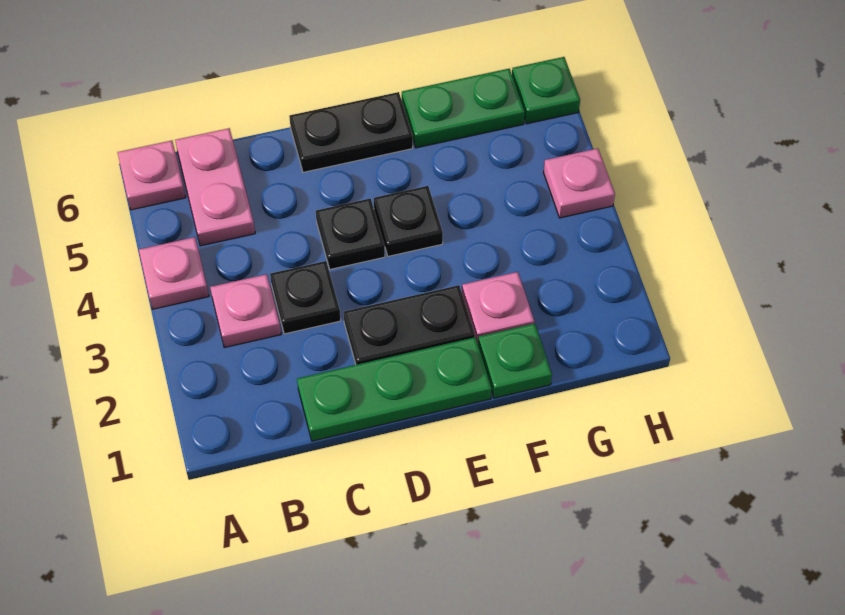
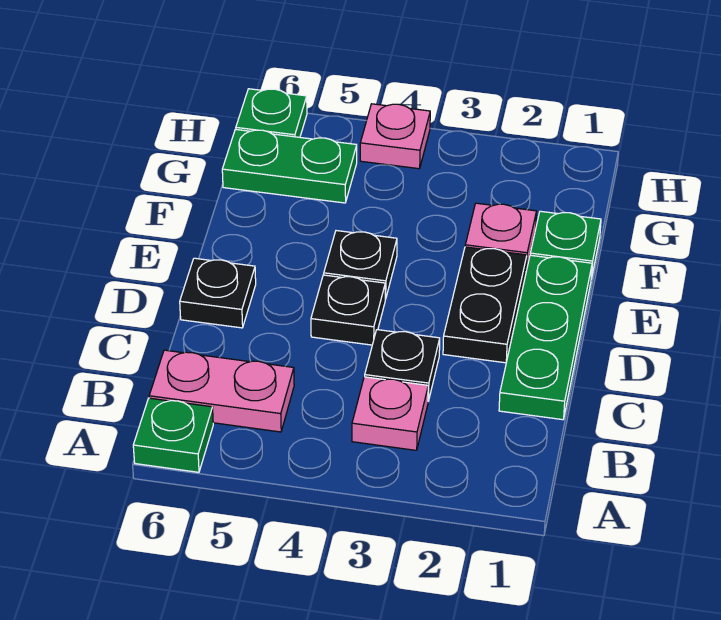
pink 1x1 plate [139,237,209,309] -> none
pink 1x1 plate [118,141,186,210] -> green 1x1 plate [133,398,213,472]
black 1x2 plate [289,92,413,172] -> black 1x1 plate [180,258,256,328]
green 1x2 plate [402,69,525,148] -> green 1x2 plate turned to [222,129,357,203]

